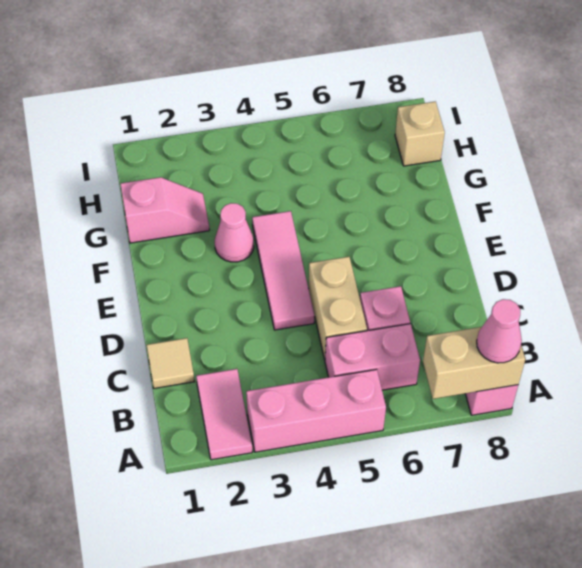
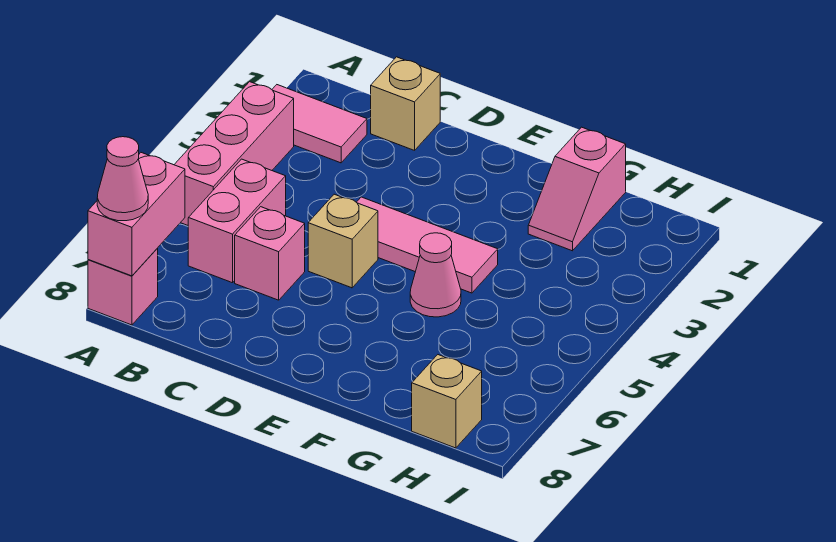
tan 1x2 brick [423,327,525,399] -> pink 1x2 brick [88,153,185,276]
tan 1x1 tile [147,338,194,388] -> tan 1x1 brick [371,57,440,150]
tan 1x2 brick [309,257,367,360] -> tan 1x1 brick [308,194,378,288]
pink 1x1 cone [215,203,254,262] -> pink 1x1 cone moved to [410,233,461,317]

